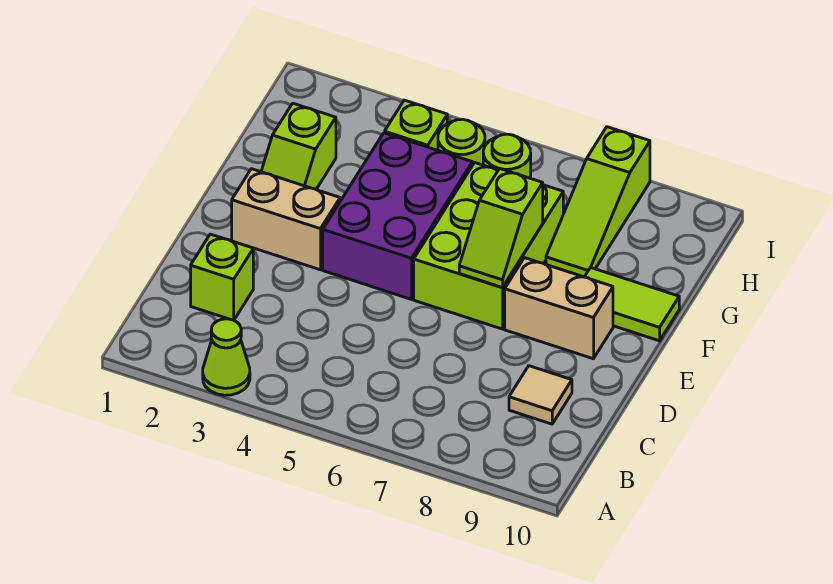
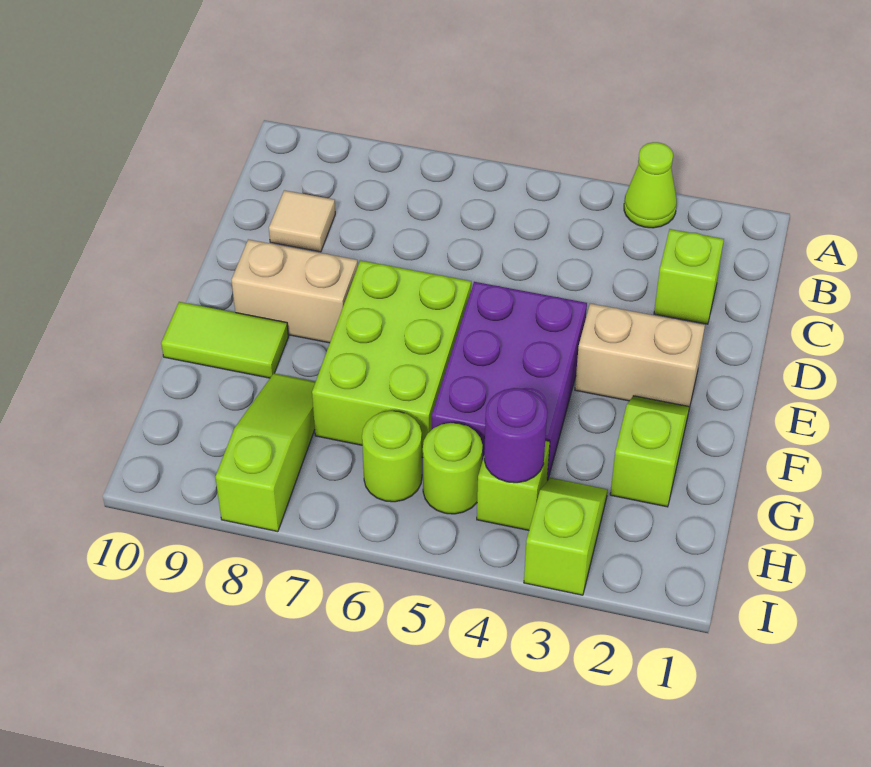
lime 1x2 slope [459,168,543,287] -> lime 1x2 slope moved to [524,478,608,595]
none -> purple 1x1 round brick [484,388,547,483]

